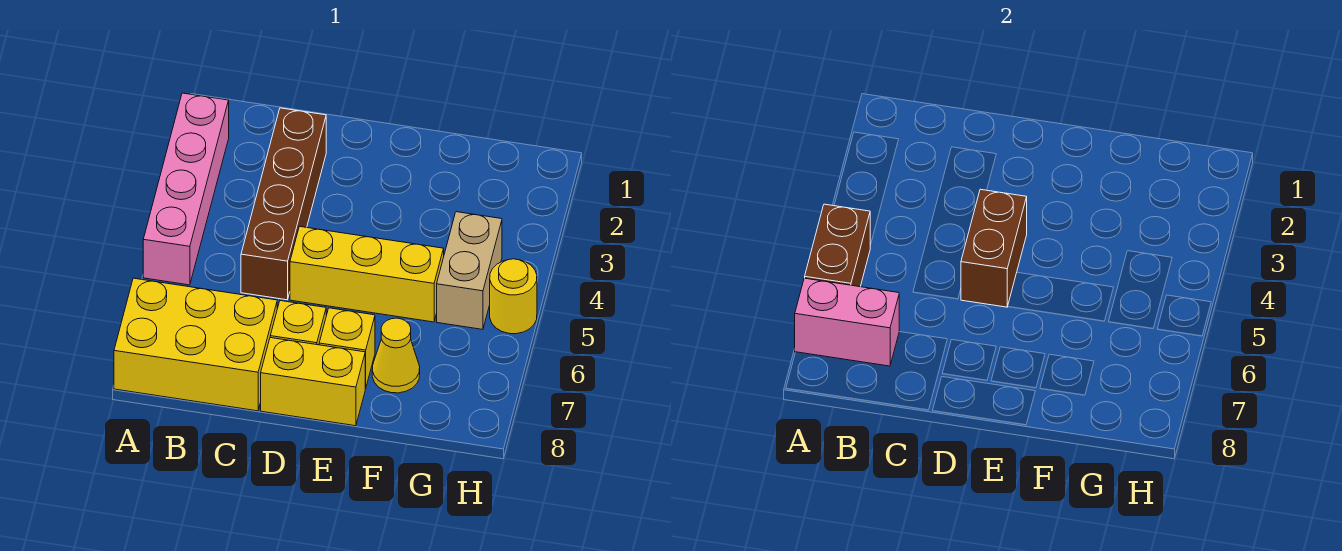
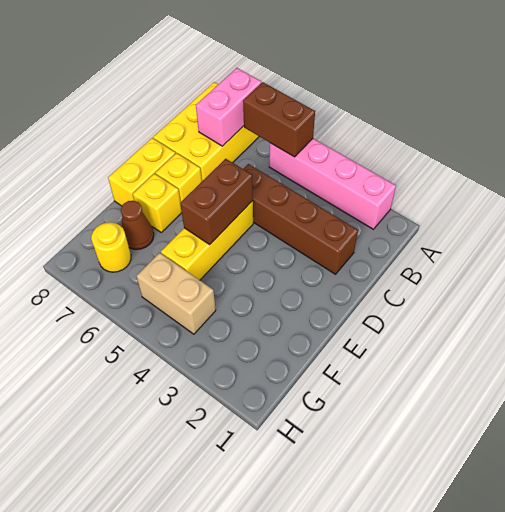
brown 1x2 brick [961,189,1027,307] -> brown 1x2 brick turned to [180,159,253,244]
yellow 1x1 cone [372,318,420,393] -> brown 1x1 cone [121,201,154,250]
yellow 1x1 round brick [490,259,537,334] -> yellow 1x1 round brick moved to [91,222,131,272]

